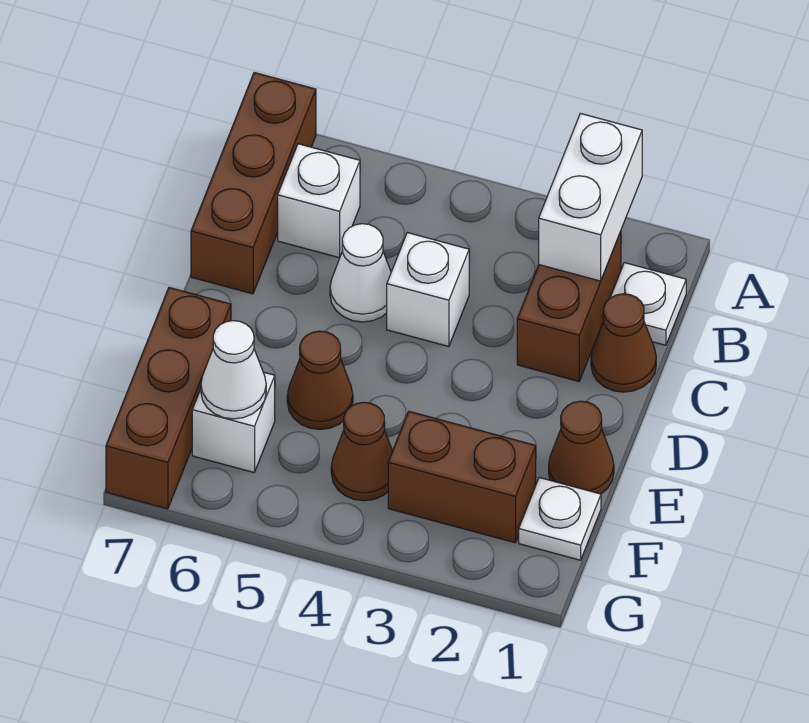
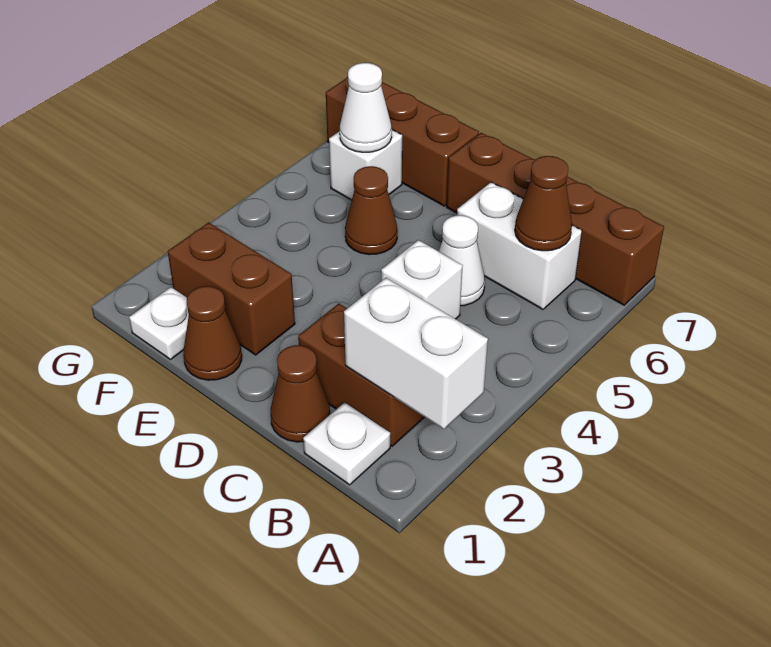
brown 1x3 brick [191,73,316,294] -> brown 1x4 brick [447,133,664,305]
white 1x1 brick [278,144,360,258] -> white 1x2 brick [457,182,582,309]
brown 1x2 brick [388,411,536,543] -> brown 1x2 brick turned to [168,223,295,355]
brown 1x1 cone [331,402,392,501] -> brown 1x1 cone moved to [515,156,572,251]

